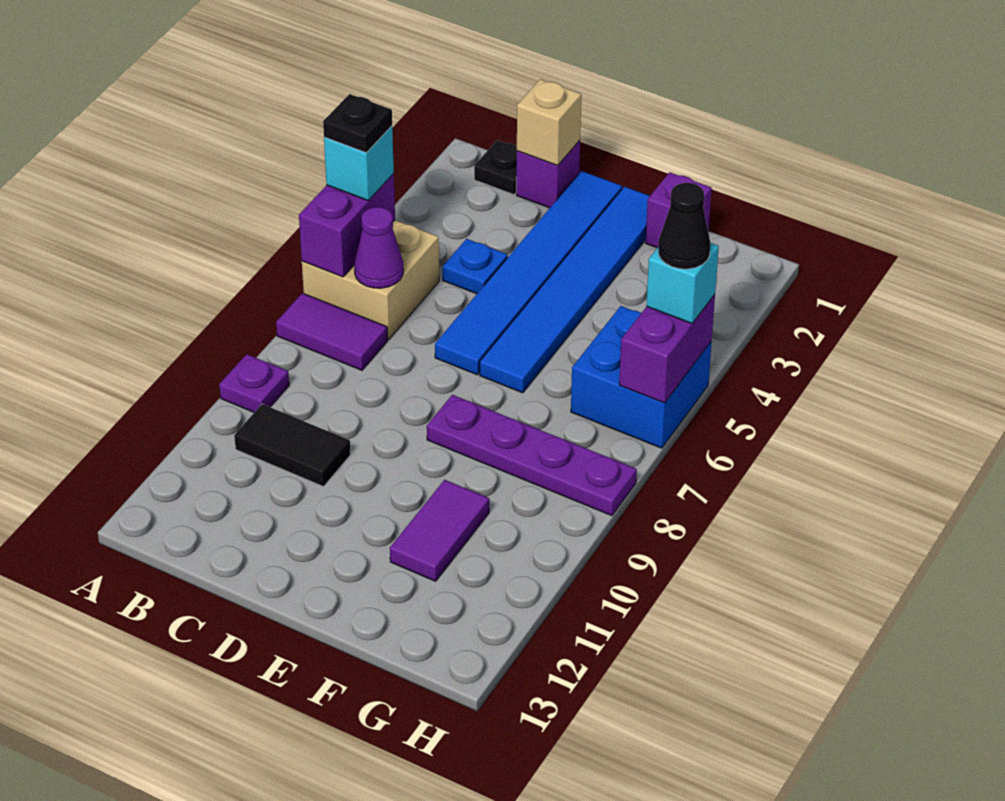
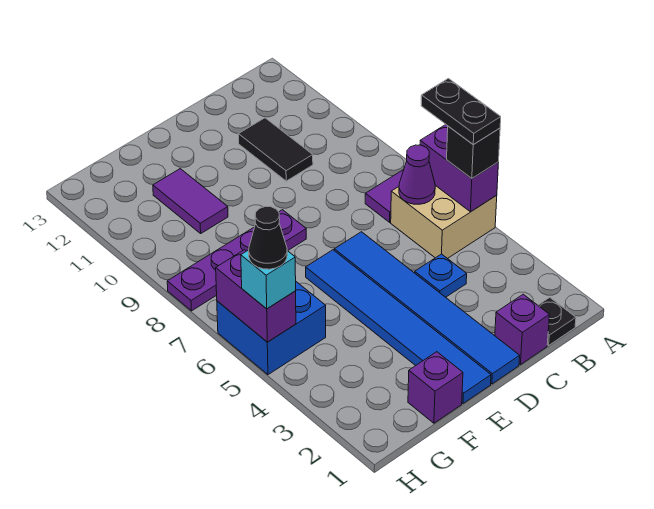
cyan 1x1 brick [324,126,394,201] -> black 1x1 brick [447,126,500,178]
black 1x1 plate [323,94,392,152] -> black 1x2 plate [421,79,501,145]
purple 1x1 plate [219,354,289,412] -> none
black 1x2 tile [234,404,351,487] -> black 1x2 tile turned to [238,118,313,181]
tan 1x1 brick [517,79,581,165] -> none

